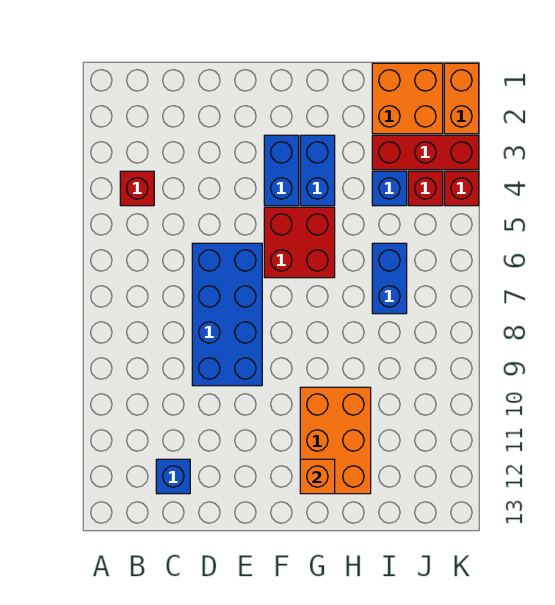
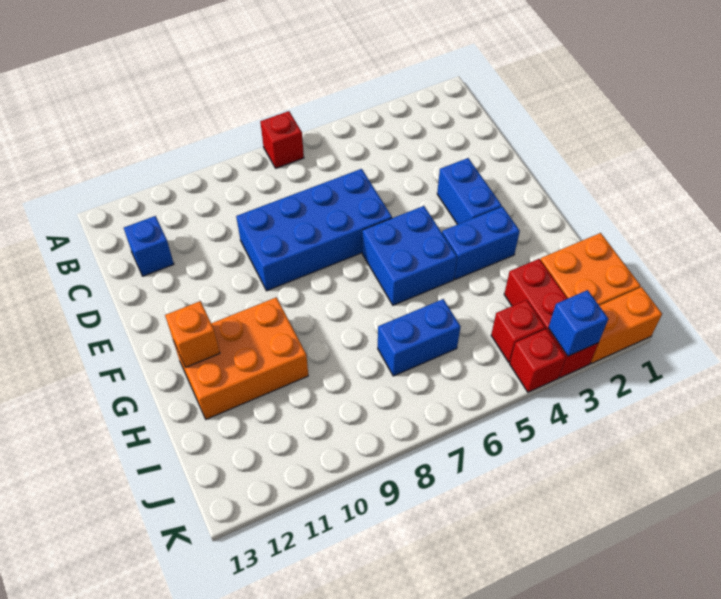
red 1x1 brick [120,171,154,206] -> red 1x1 brick moved to [260,111,304,168]
blue 1x2 brick [264,135,299,206] -> blue 1x2 brick turned to [437,158,502,224]
red 2x2 brick [264,207,335,278] -> blue 2x2 brick [362,206,457,305]
blue 1x1 brick [372,171,407,206] -> blue 1x1 brick moved to [548,290,608,356]

